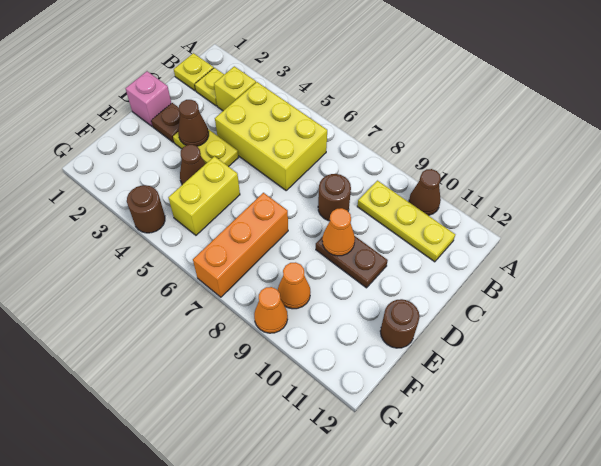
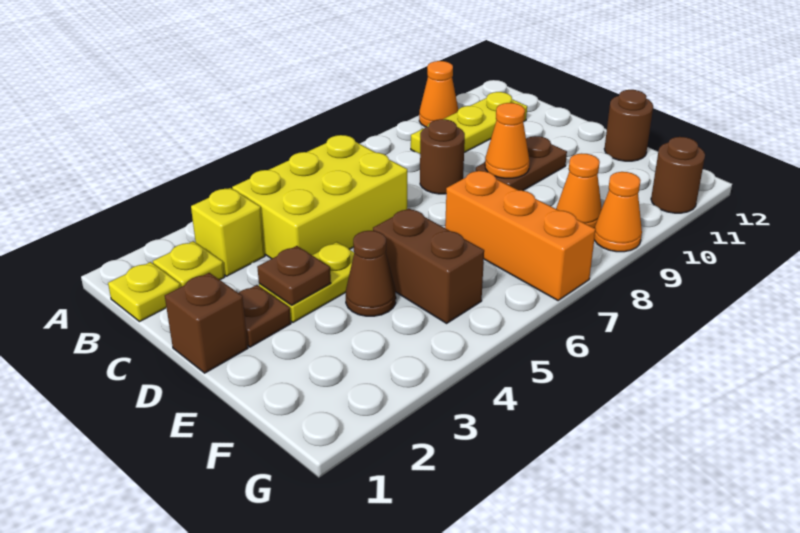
brown 1x1 cone [409,169,441,215] -> orange 1x1 cone [419,61,458,127]
pink 1x1 brick [126,71,171,126] -> brown 1x1 brick [165,273,248,373]
brown 1x1 cone [178,100,209,146] -> brown 1x1 plate [257,246,331,305]
yellow 1x2 brick [168,156,240,235] -> brown 1x2 brick [373,208,484,323]
brown 1x1 round brick [127,185,165,233] -> brown 1x1 round brick moved to [651,137,705,213]

